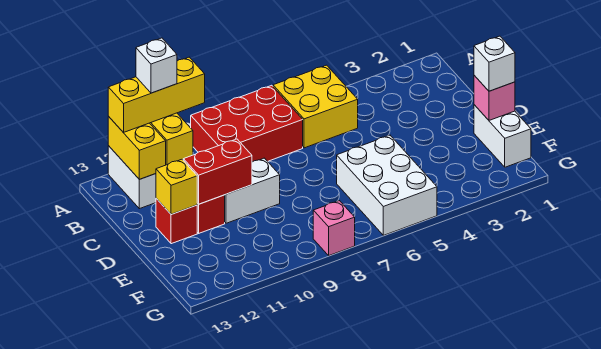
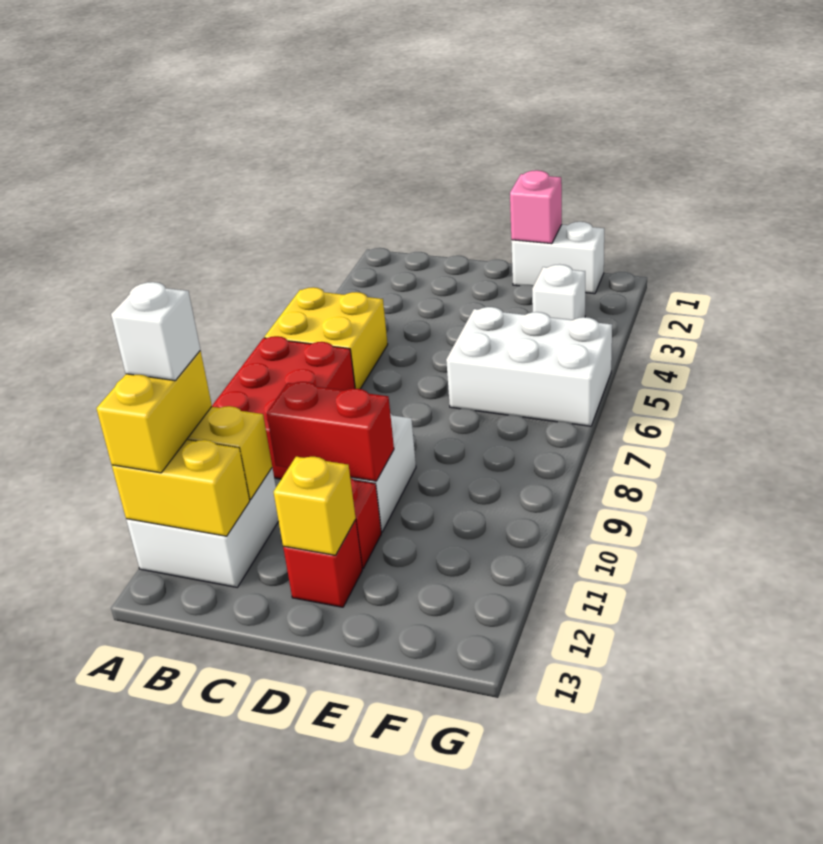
yellow 1x3 brick [108,57,205,133] -> yellow 1x2 brick [96,351,212,473]
red 1x2 brick [183,139,252,204] -> red 1x2 brick turned to [267,382,394,481]
white 1x1 brick [474,36,515,91] -> white 1x1 brick moved to [532,264,585,320]
pink 1x1 brick [313,201,355,255] -> none

